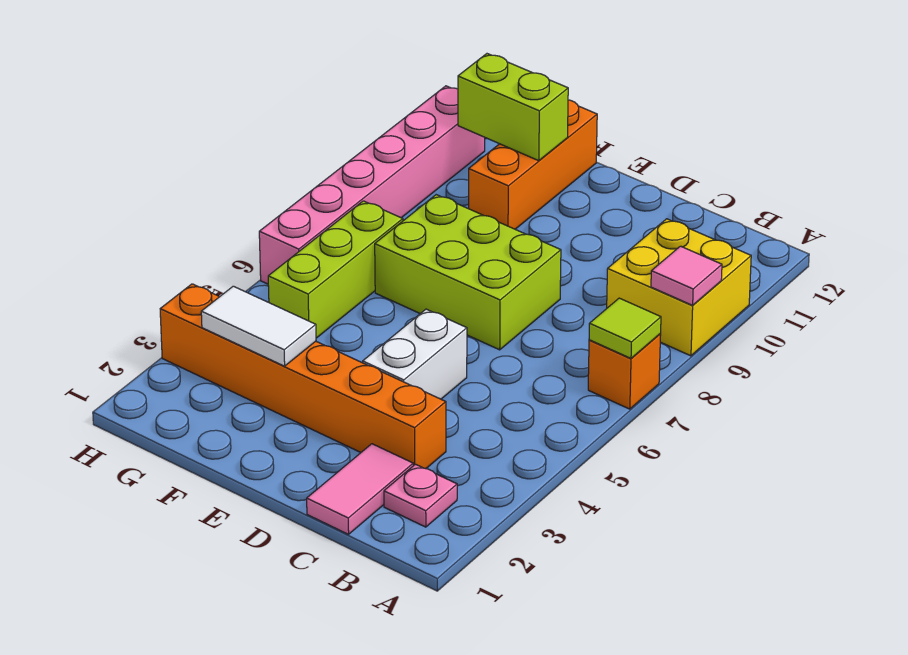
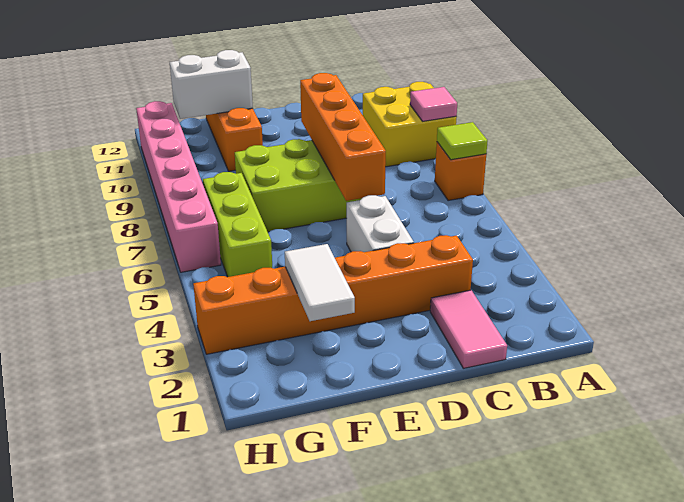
pink 1x1 plate [384,464,457,527] -> none
none -> orange 1x4 brick [300,73,386,201]
white 1x2 tile [201,286,316,366] -> white 1x2 tile turned to [285,244,355,321]
lime 1x2 brick [458,54,568,161] -> white 1x2 brick [170,50,253,119]

